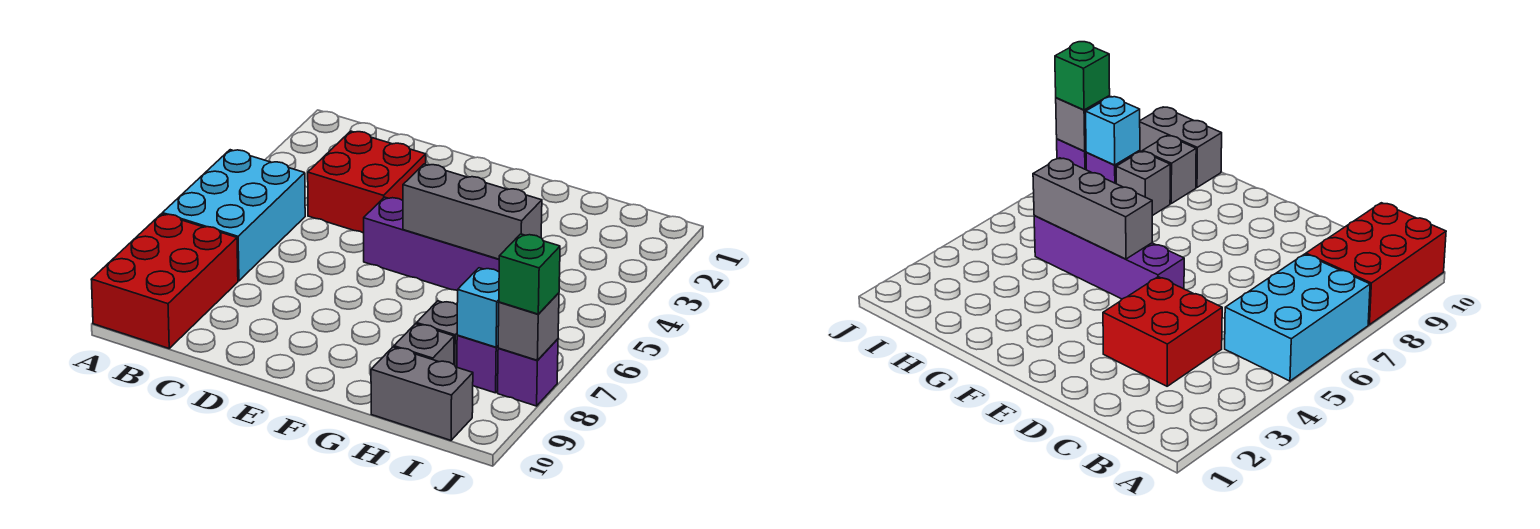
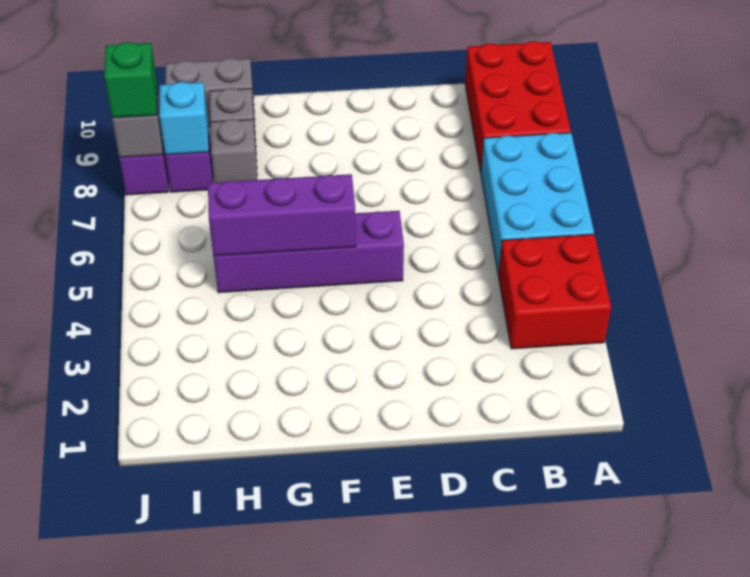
red 2x2 brick [308,131,426,233] -> red 2x2 brick moved to [498,234,611,349]
grey 1x3 brick [403,164,542,259] -> purple 1x3 brick [208,174,356,256]

